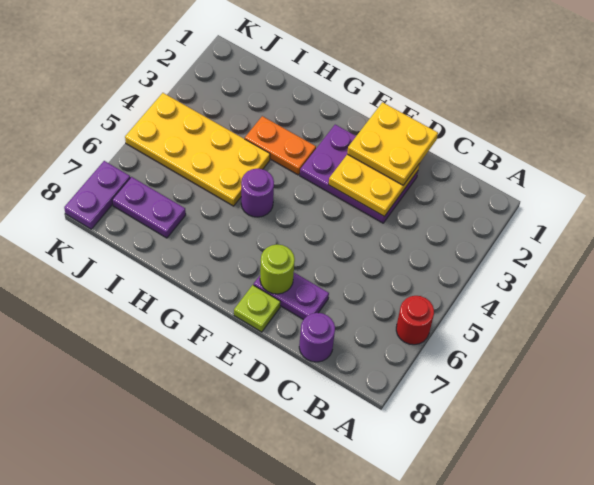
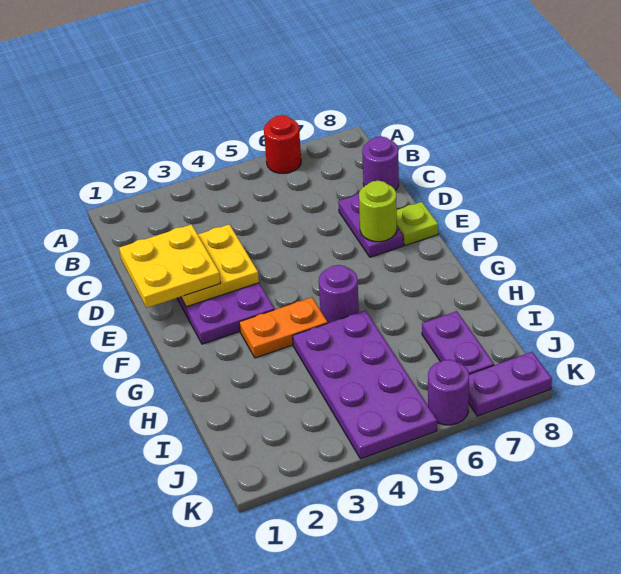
orange 1x2 plate [245,116,316,175] -> orange 1x2 plate turned to [239,297,328,358]
yellow 2x4 plate [125,93,270,206] -> purple 2x4 plate [293,311,437,459]
none -> purple 1x1 round brick [428,360,469,425]

